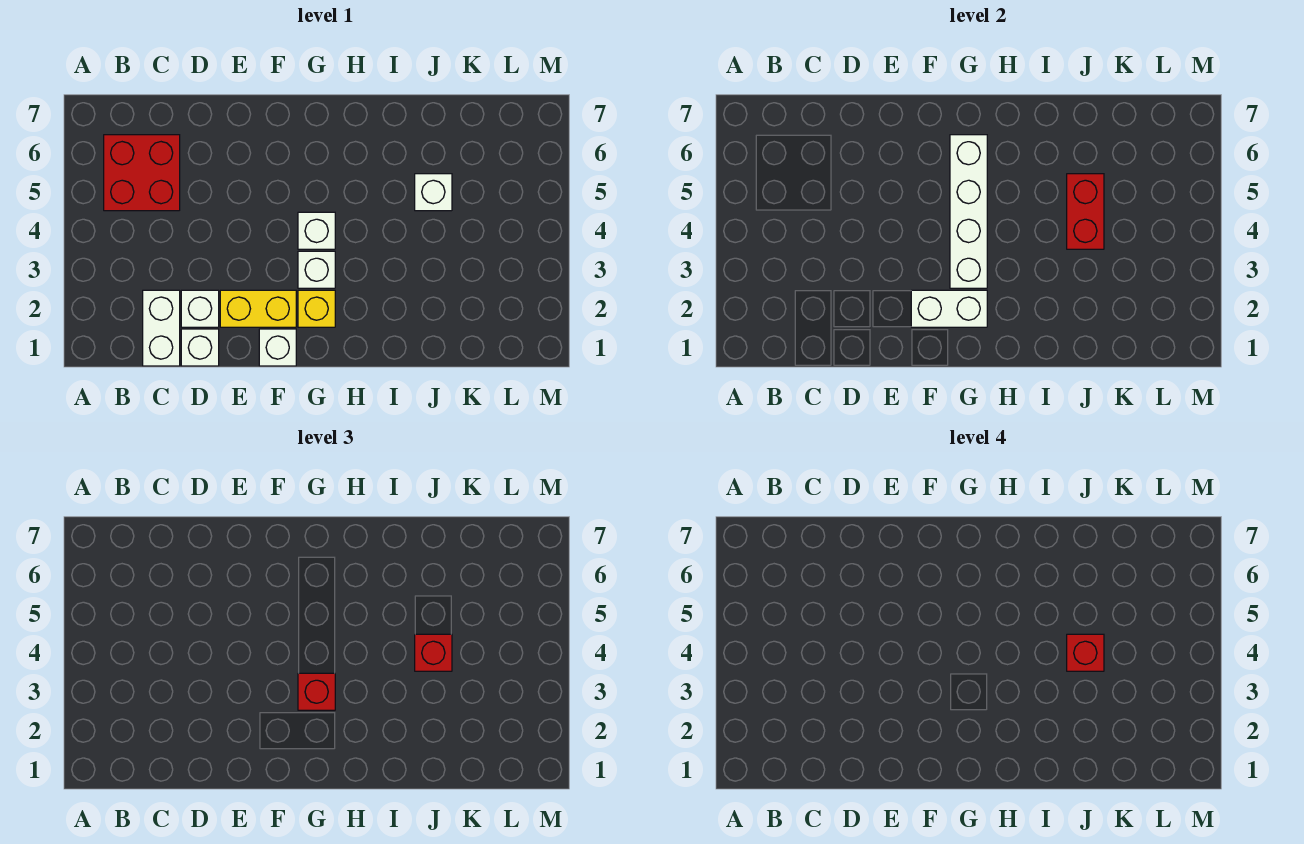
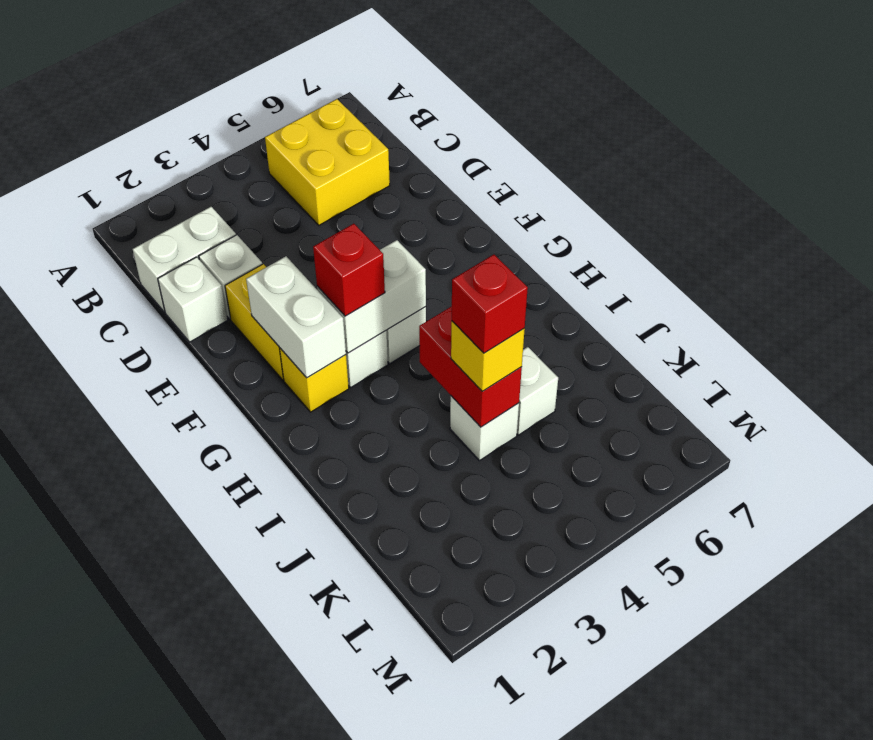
red 2x2 brick [104,135,180,211] -> yellow 2x2 brick [265,99,390,225]
white 1x1 brick [259,329,296,366] -> white 1x1 brick moved to [450,396,519,461]
white 1x4 brick [950,135,987,288] -> white 1x2 brick [317,240,426,353]
red 1x2 brick [1067,174,1104,249] -> red 1x2 brick turned to [419,306,522,427]
red 1x1 brick [415,634,452,671] -> yellow 1x1 brick [451,321,525,391]

